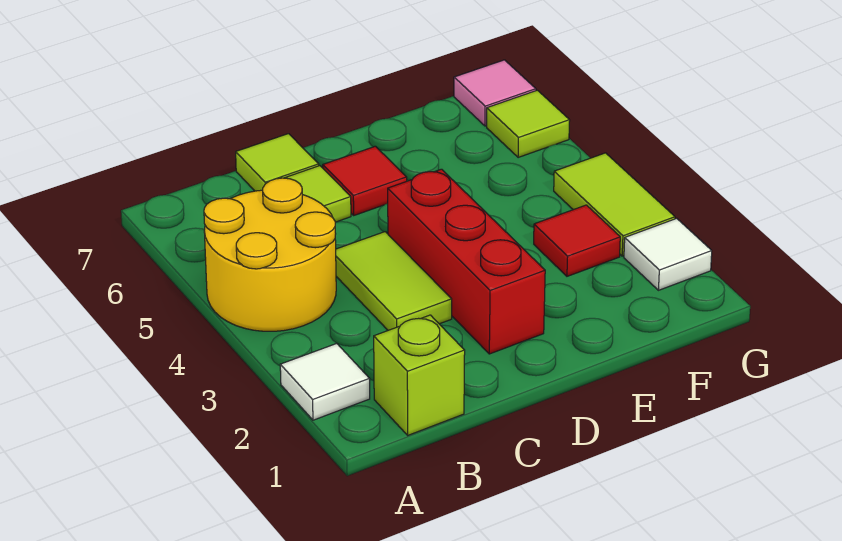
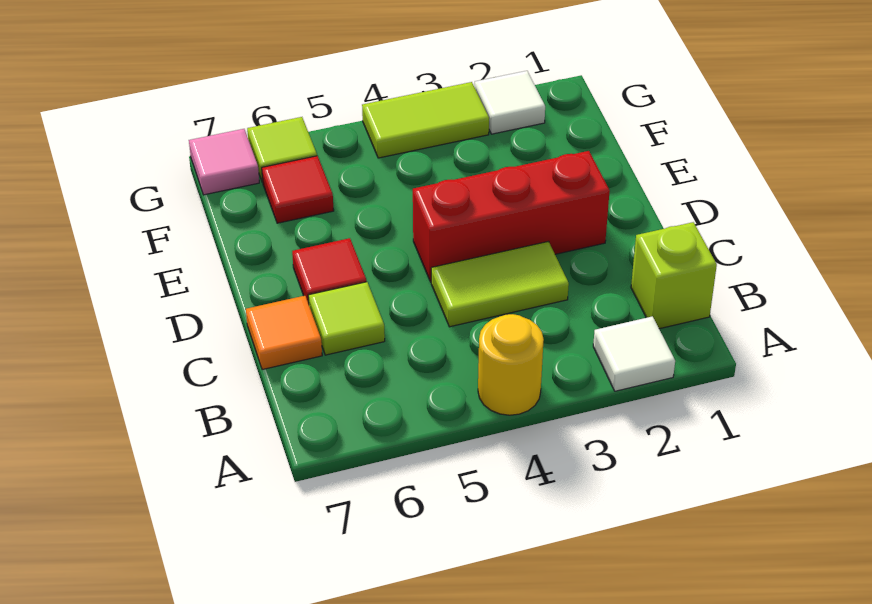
yellow 2x2 round brick [204,178,336,331] -> yellow 1x1 round brick [478,314,544,415]
lime 1x1 tile [236,134,319,191] -> orange 1x1 tile [246,296,322,370]
red 1x1 tile [534,205,620,276] -> red 1x1 tile moved to [262,156,334,223]

